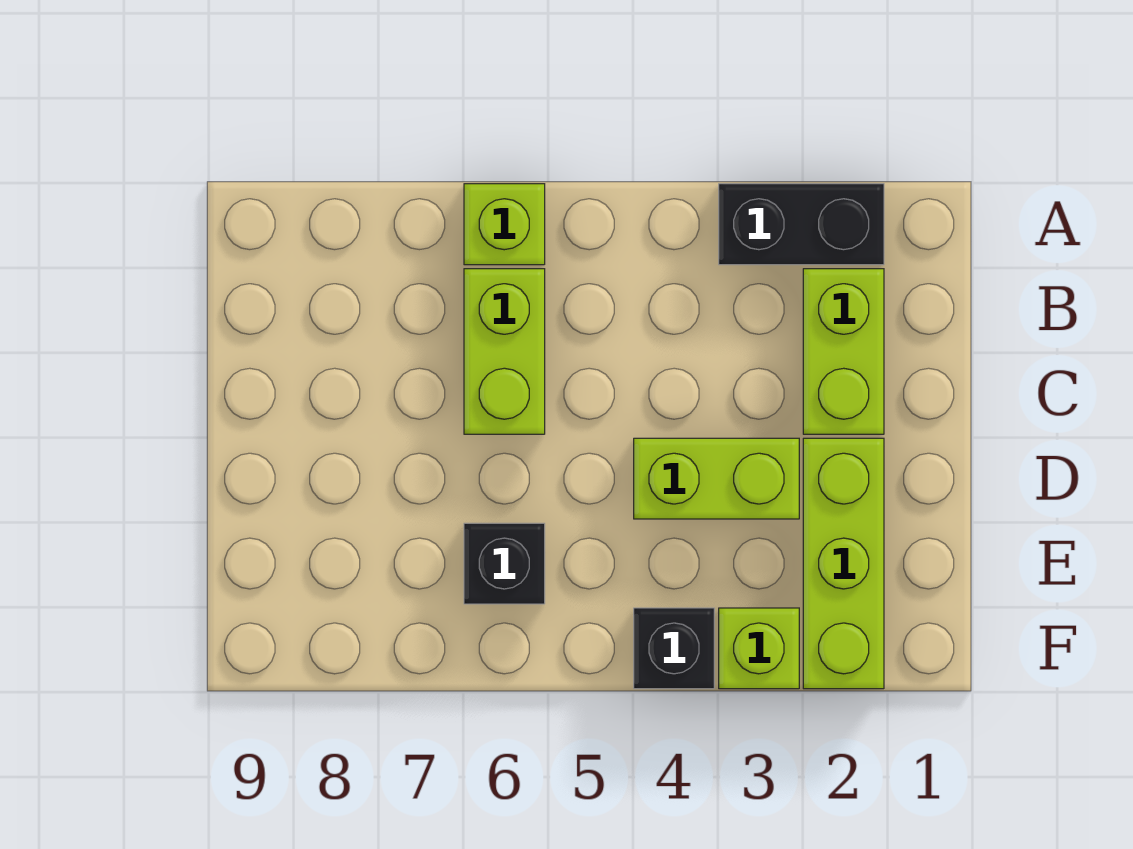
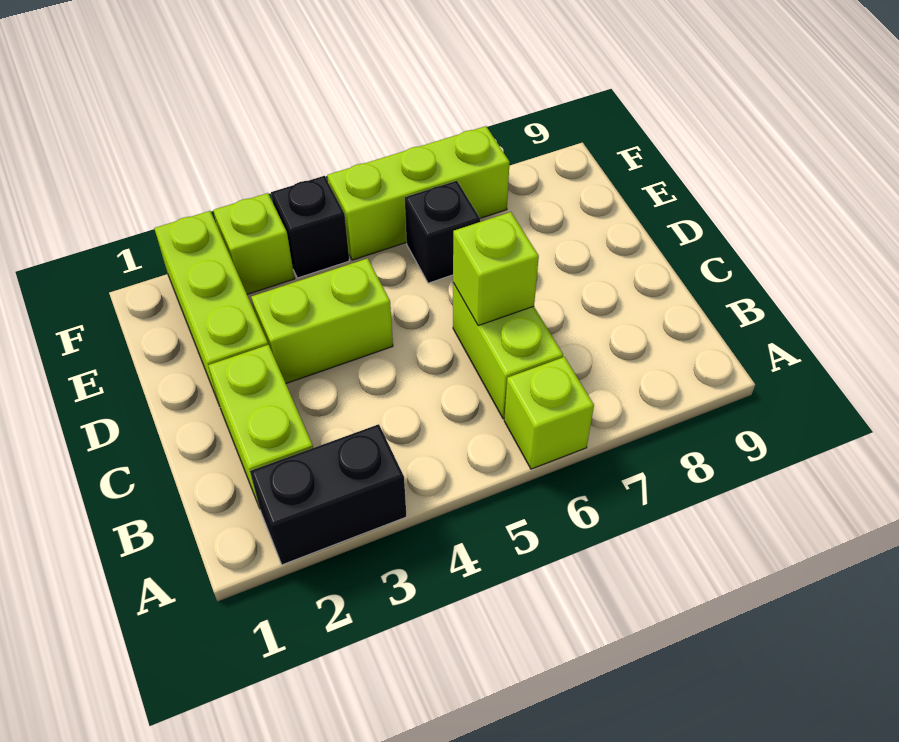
none -> lime 1x1 brick [453,212,539,326]
none -> lime 1x3 brick [327,126,510,260]

